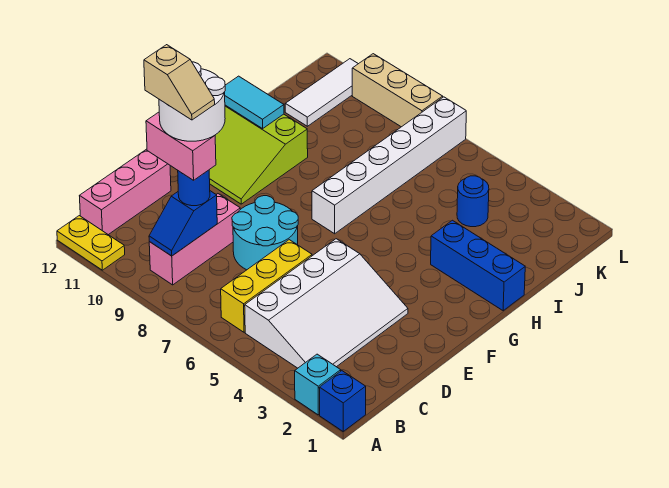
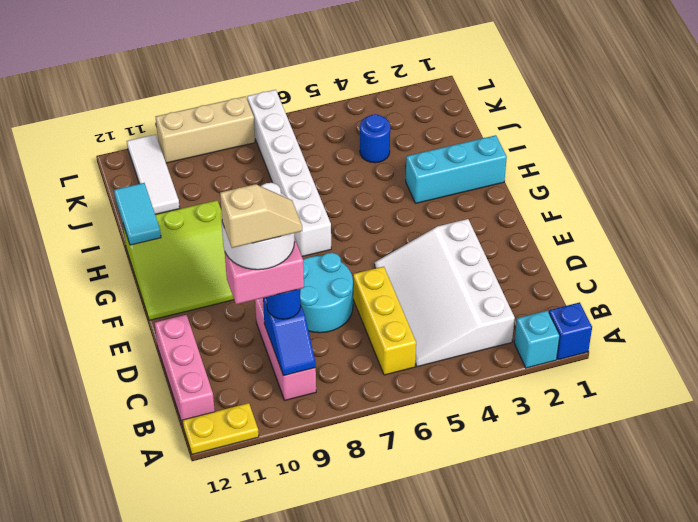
white 3x4 slope [245,239,408,368] -> white 3x4 slope turned to [375,219,515,367]
blue 1x3 brick [431,220,525,311] -> cyan 1x3 brick [406,135,507,203]
cyan 1x2 tile [225,76,284,129] -> cyan 1x2 tile turned to [114,183,161,245]

